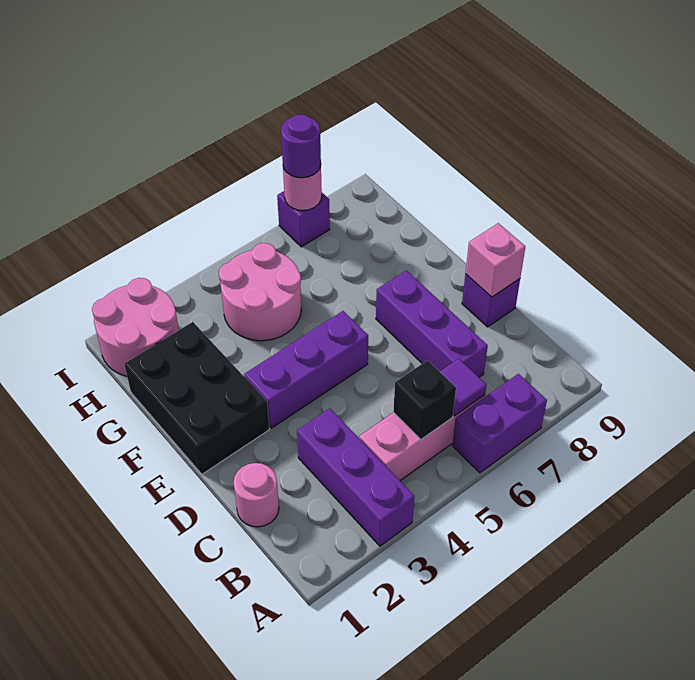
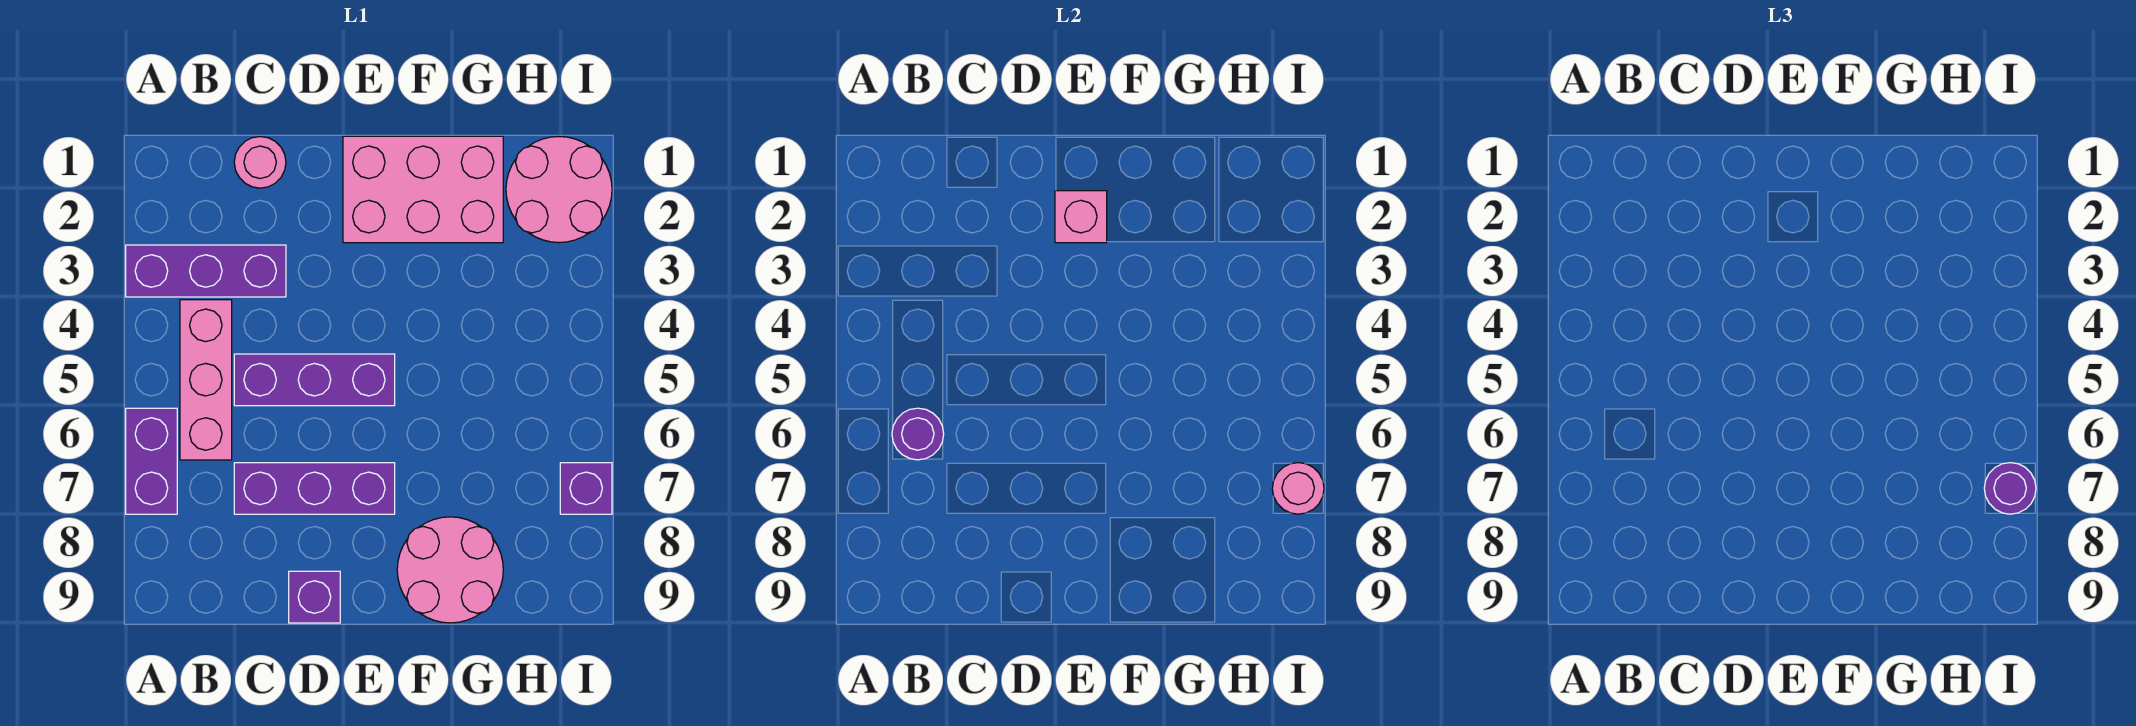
black 1x1 brick [393,360,456,439] -> none
purple 1x1 tile [439,358,487,416] -> purple 1x1 round brick [892,408,944,460]
pink 1x1 brick [465,223,525,297] -> pink 1x1 brick moved to [1055,191,1107,243]
black 2x3 brick [124,322,270,474] -> pink 2x3 brick [343,136,503,243]
purple 1x3 brick [244,311,368,428] -> purple 1x3 brick turned to [234,354,395,406]
pink 2x2 round brick [219,243,301,341] -> pink 2x2 round brick moved to [397,517,503,623]

